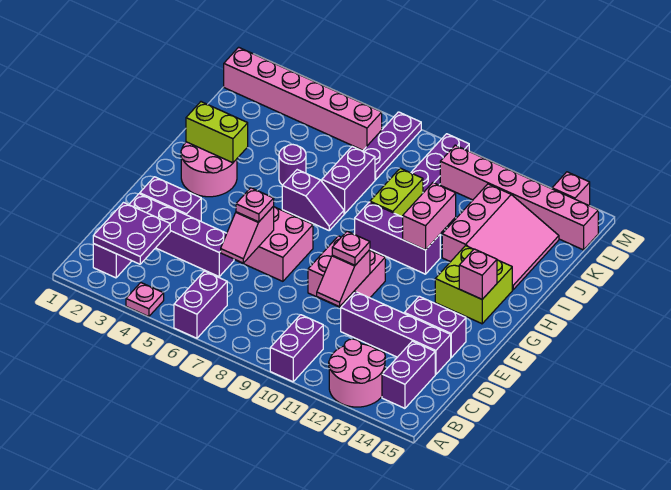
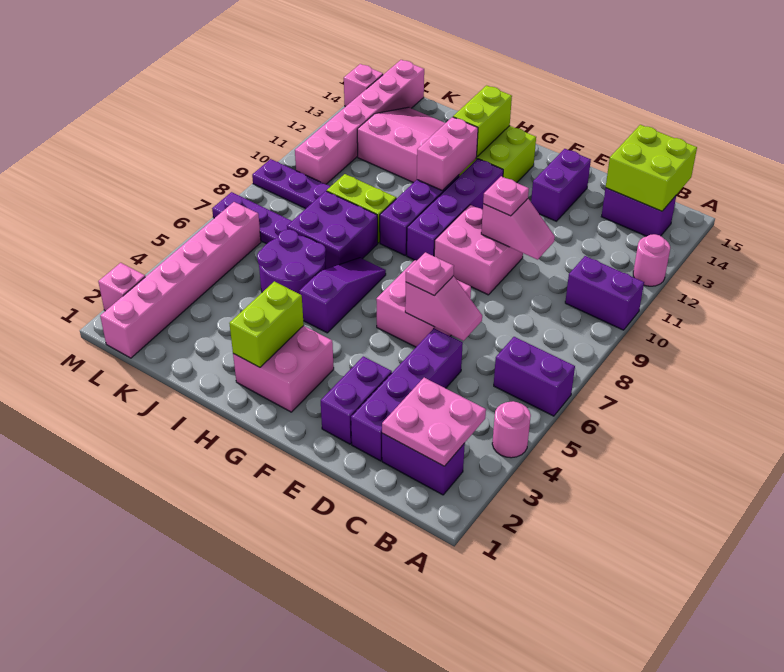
pink 1x1 plate [126,283,164,317] -> pink 1x1 round brick [492,401,531,458]
pink 2x2 round brick [329,339,385,407] -> pink 1x1 round brick [633,234,670,286]
purple 2x2 plate [93,203,170,264] -> pink 2x2 plate [382,378,486,466]
none -> lime 2x2 brick [606,125,697,211]
purple 1x4 brick [341,292,451,375] -> purple 1x4 brick moved to [407,159,503,261]
pink 2x2 round brick [181,142,237,197] -> pink 2x2 brick [233,326,334,412]
pink 1x1 brick [459,249,497,299] -> pink 1x1 brick moved to [98,263,145,311]
purple 1x2 slope [282,170,344,230] -> purple 1x3 slope [299,258,386,333]
pink 1x2 brick [403,183,456,250] -> pink 1x2 brick turned to [417,117,478,191]
none -> lime 1x2 brick [453,85,512,156]
purple 1x1 round brick [279,145,306,185] -> purple 2x2 round brick [257,230,326,294]
purple 1x2 brick [322,147,375,214] -> purple 2x2 brick [287,191,378,269]

